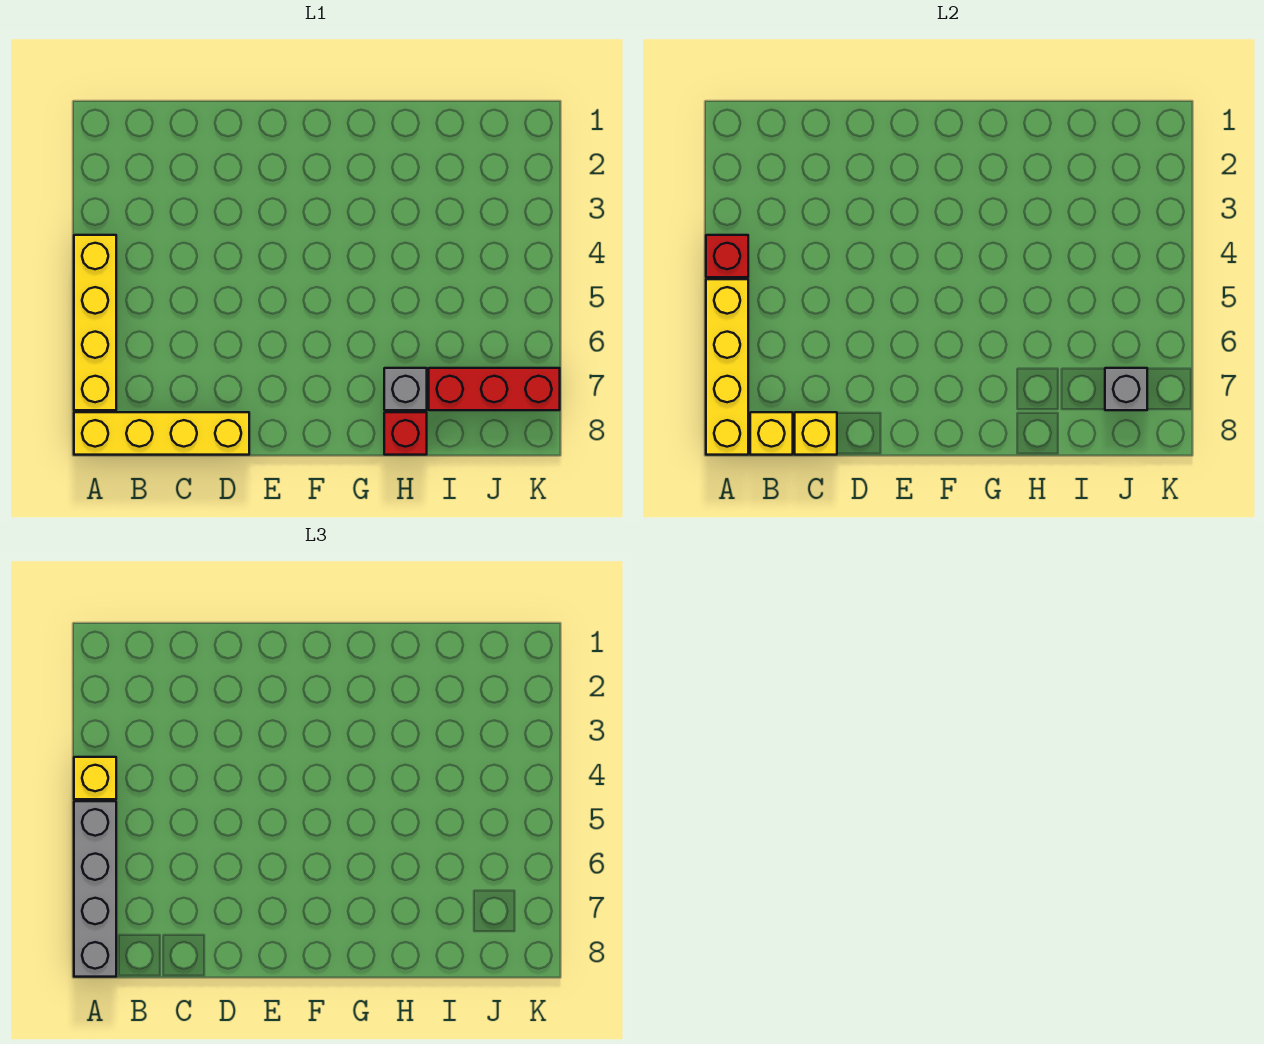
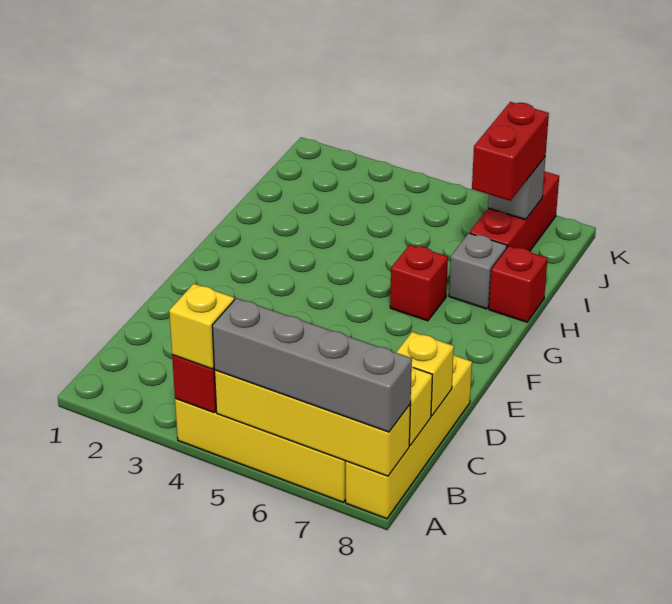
none -> red 1x1 brick [390,244,448,321]
none -> red 1x2 brick [472,102,549,201]

